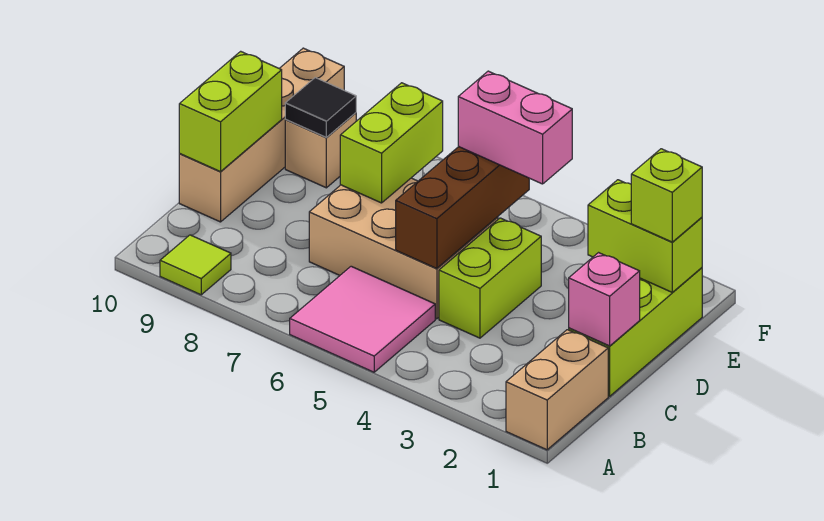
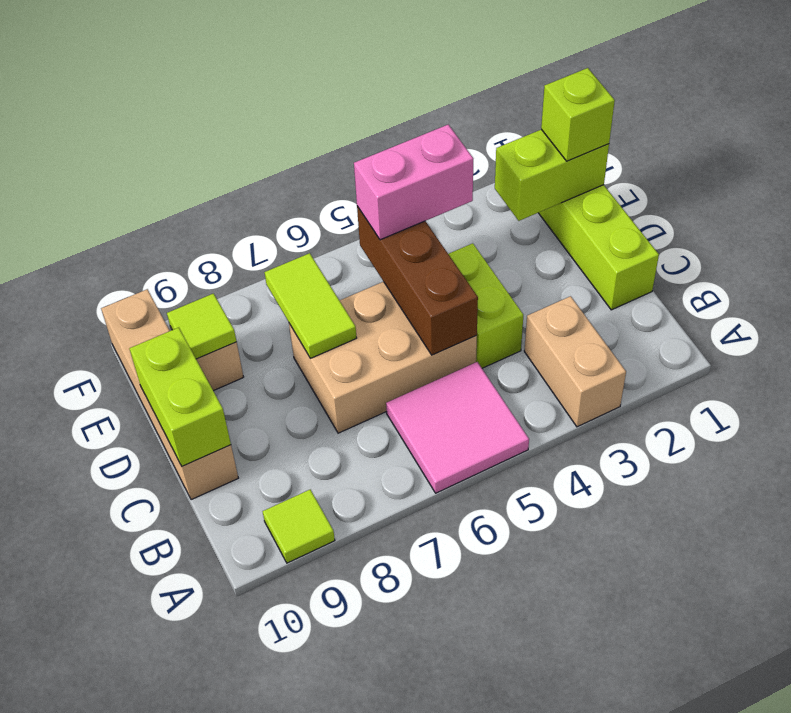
tan 1x2 brick [506,330,608,450] -> tan 1x2 brick moved to [524,296,626,427]
pink 1x1 brick [569,253,640,346] -> none
lime 1x2 brick [340,83,443,203] -> lime 1x2 tile [265,253,357,358]
black 1x1 tile [285,78,356,137] -> lime 1x1 tile [167,294,237,359]

